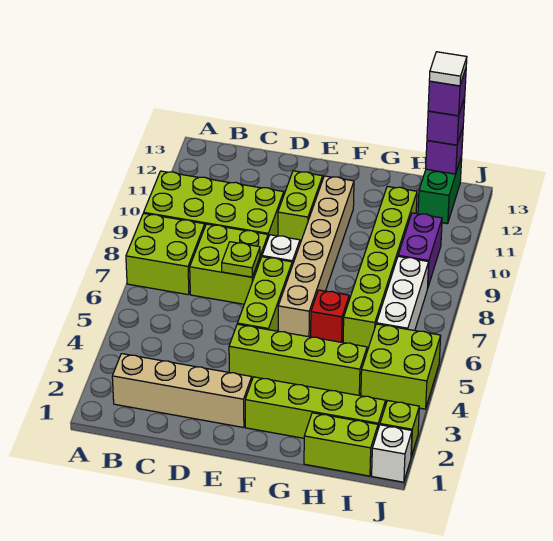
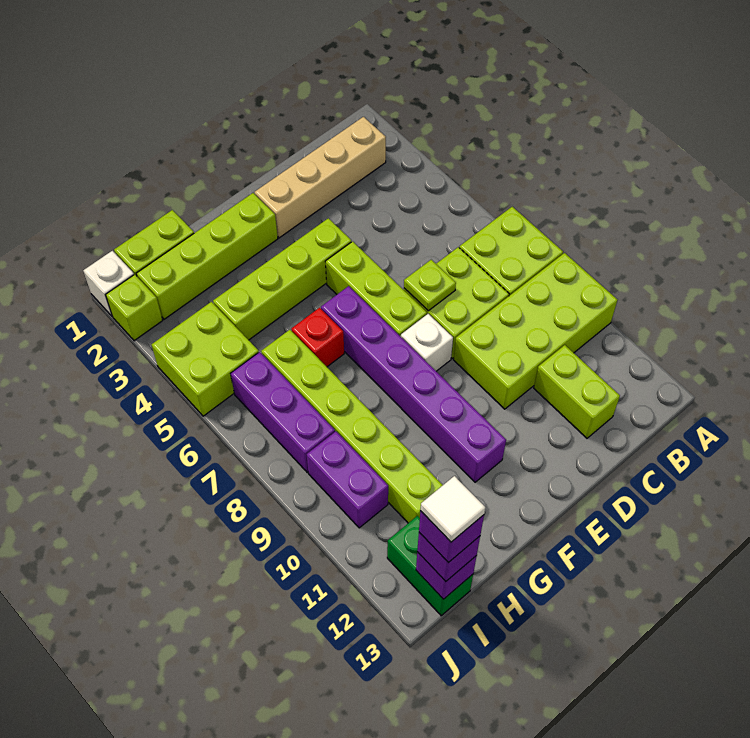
lime 1x2 brick [278,171,323,243] -> lime 1x2 brick moved to [534,345,620,438]
tan 1x6 brick [278,176,354,337] -> purple 1x6 brick [321,286,506,482]
white 1x3 brick [377,256,429,331] -> purple 1x3 brick [231,352,335,472]

